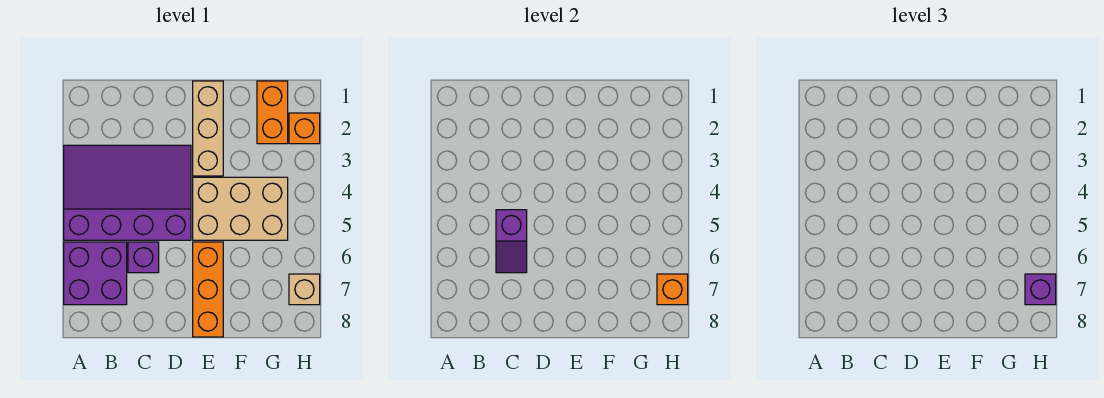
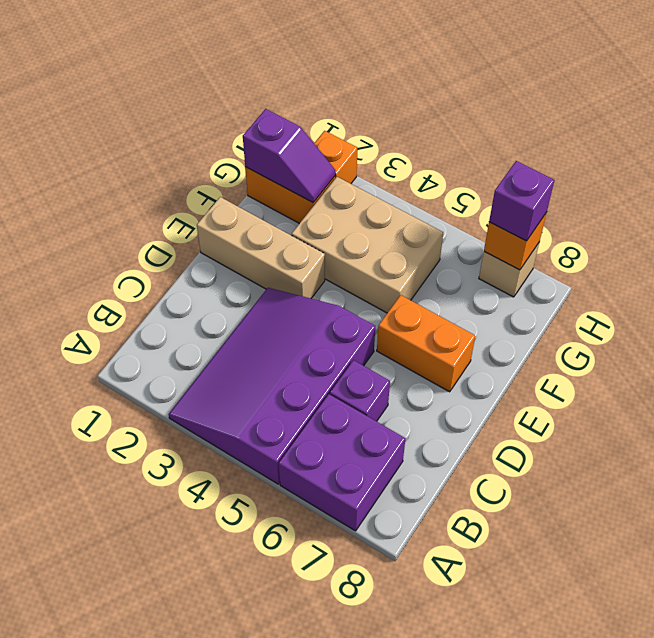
purple 1x2 slope [496,210,527,273] -> purple 1x2 slope moved to [243,109,335,202]
tan 2x3 brick [193,177,288,240] -> tan 2x3 brick turned to [292,177,443,313]
orange 1x3 brick [193,242,223,337] -> orange 1x2 brick [377,295,475,392]

